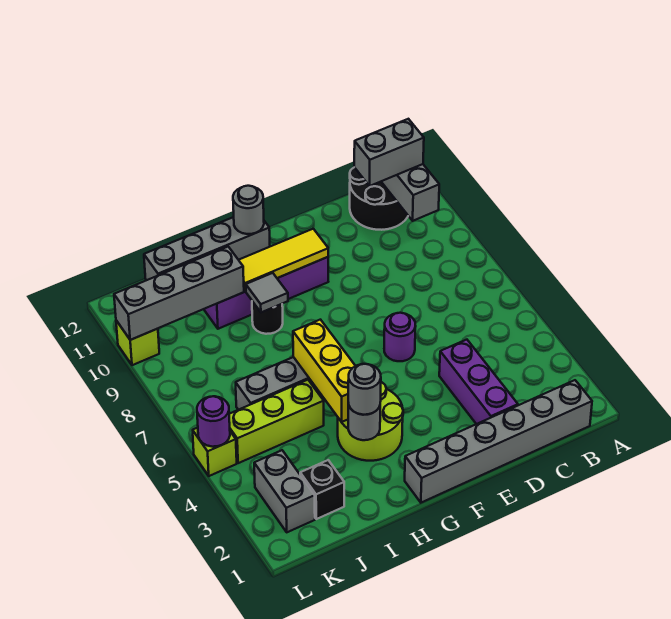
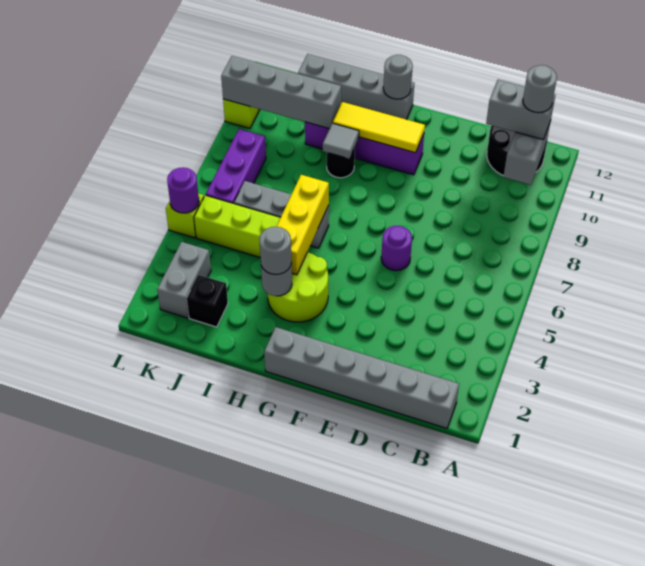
none -> grey 1x1 round brick [523,65,557,113]
purple 1x3 brick [439,340,518,424] -> purple 1x3 brick moved to [206,129,266,203]

